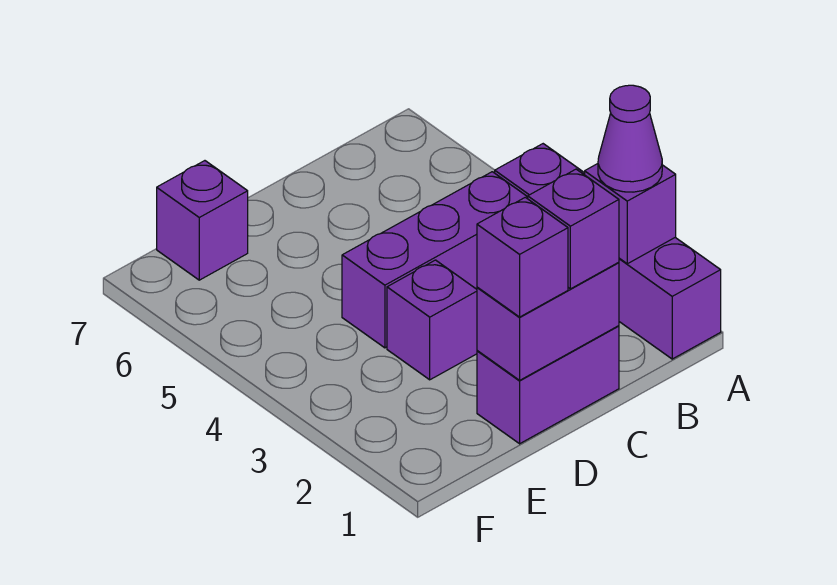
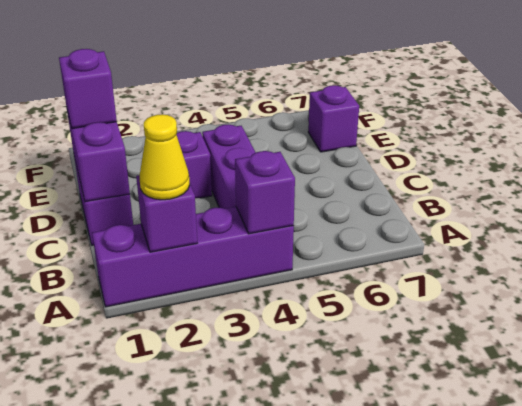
purple 1x1 cone [598,85,662,192] -> yellow 1x1 cone [140,114,190,200]
purple 1x1 brick [528,169,619,289] -> purple 1x1 brick moved to [235,151,295,234]

